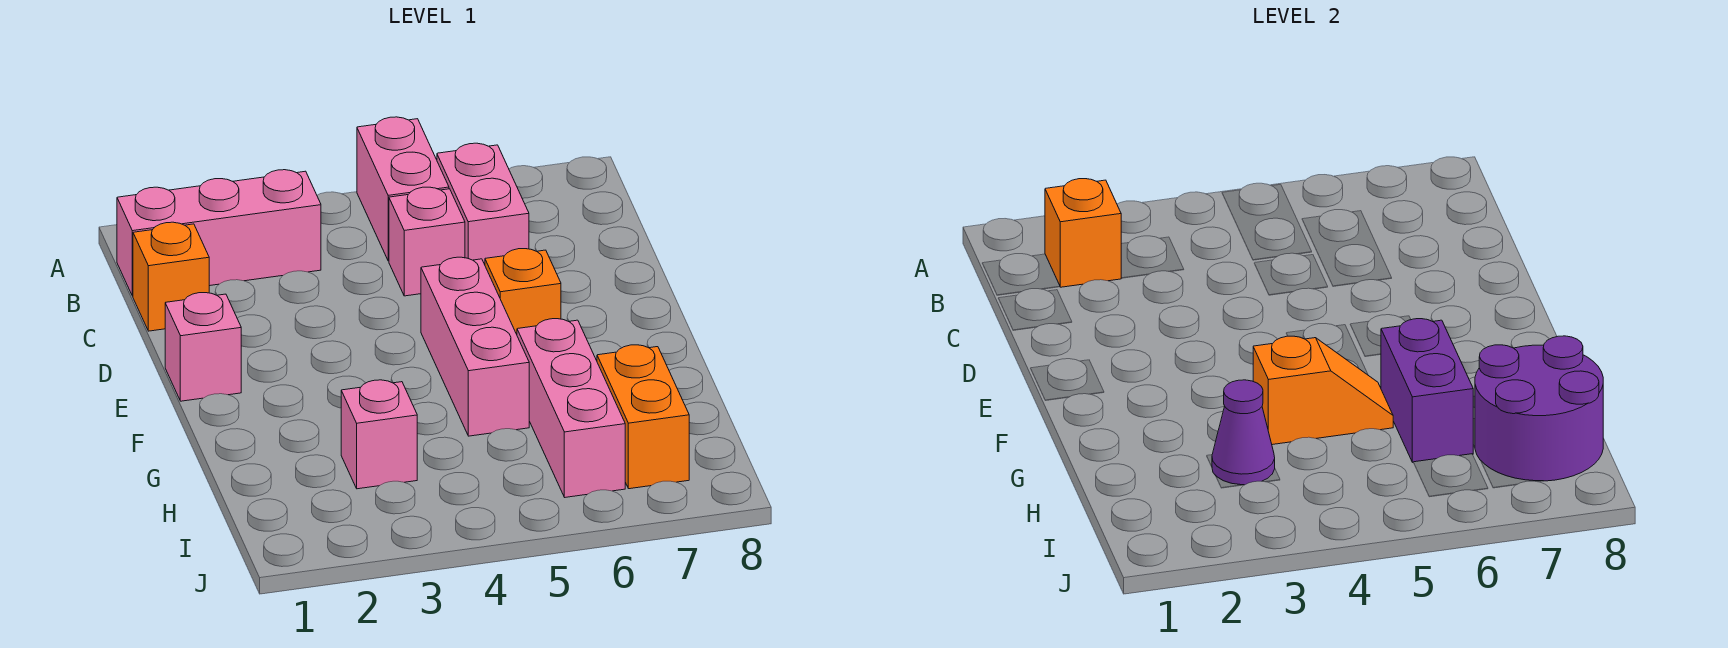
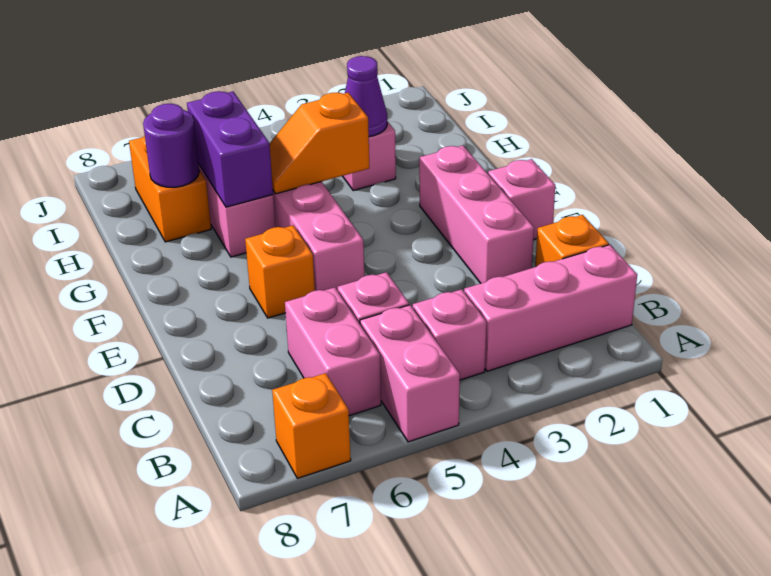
orange 1x1 brick [1045,179,1121,287] -> orange 1x1 brick moved to [272,373,351,478]
none -> pink 1x1 brick [413,289,486,380]
none -> pink 1x3 brick [419,145,534,283]
purple 2x2 round brick [1475,336,1603,481] -> purple 1x1 round brick [143,104,199,187]

